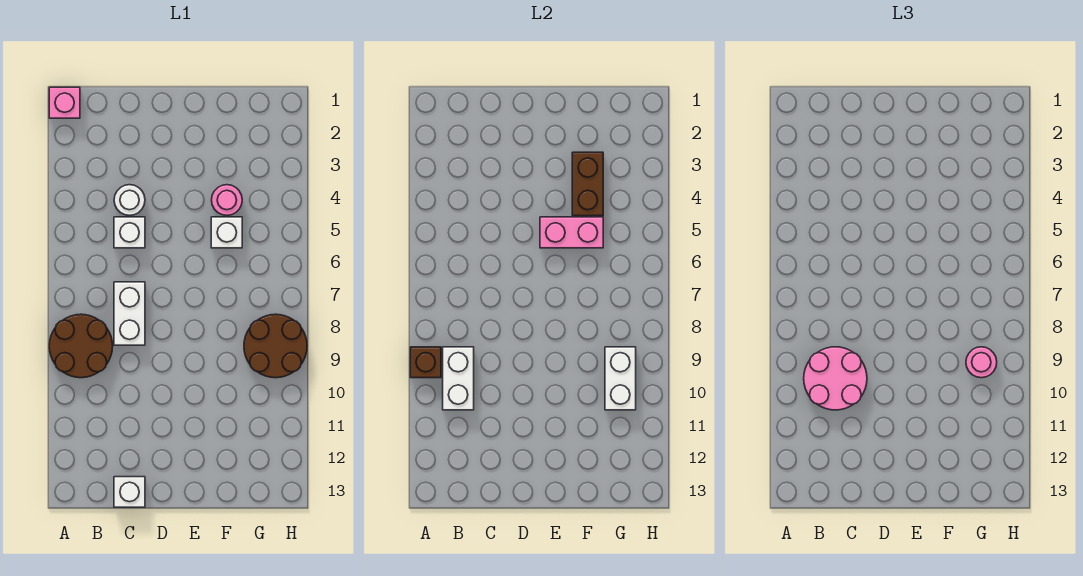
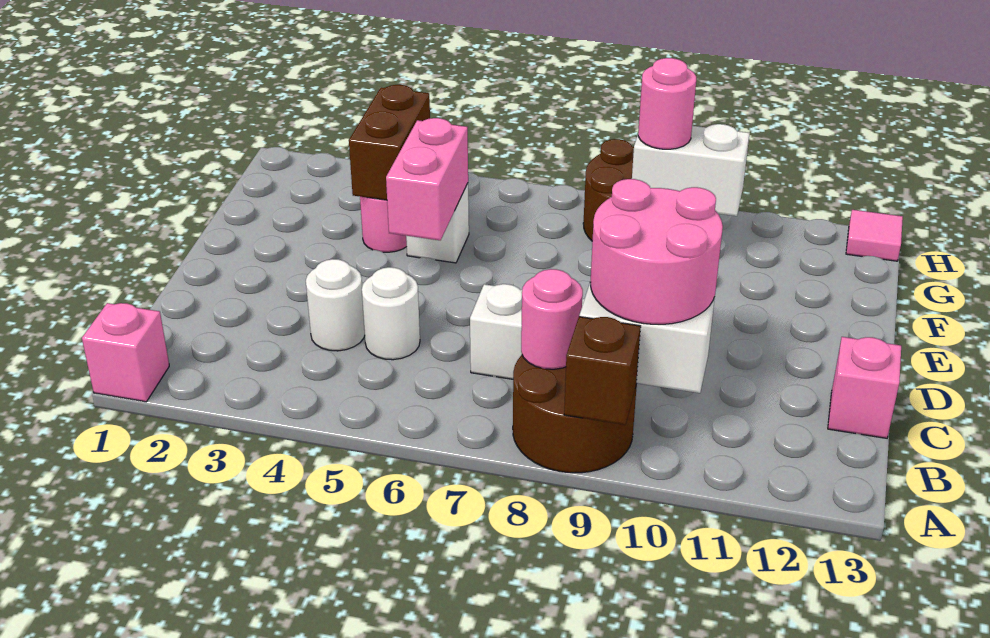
none -> pink 1x1 round brick [521,269,583,369]
white 1x1 brick [114,217,145,248] -> white 1x1 round brick [362,267,420,360]
white 1x1 brick [114,477,145,507] -> pink 1x1 brick [828,337,901,438]
brown 1x2 brick [572,152,603,216] -> brown 1x2 brick turned to [349,85,430,200]
none -> pink 1x1 tile [846,210,903,261]

